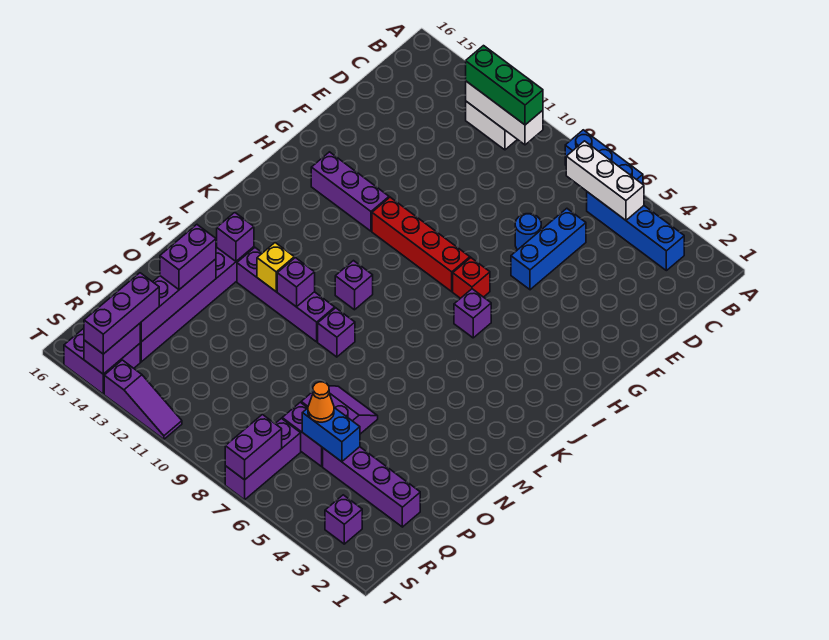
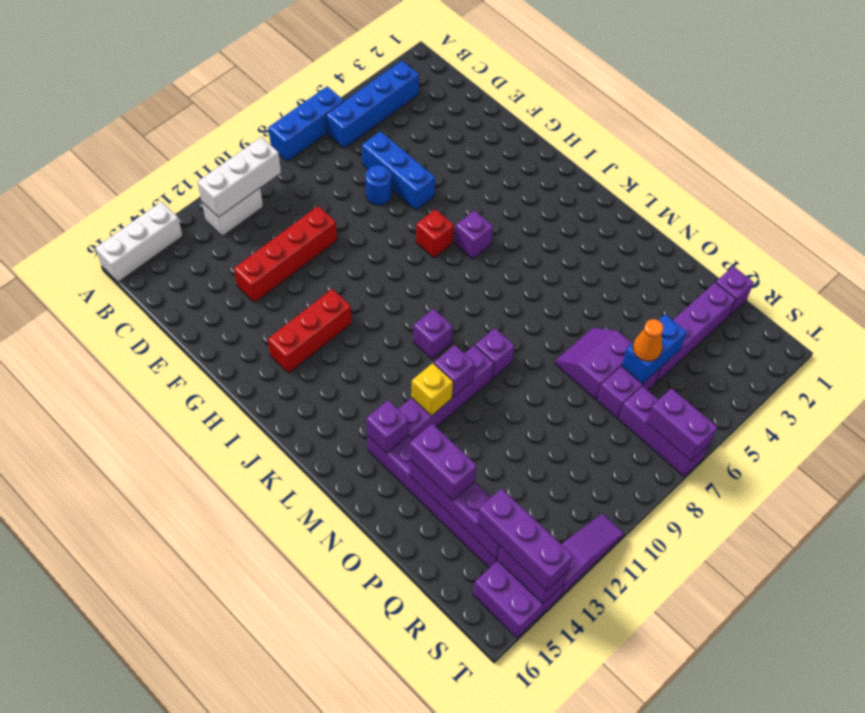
white 1x3 brick [566,141,644,220] -> white 1x3 brick moved to [95,202,183,282]
green 1x3 brick [466,46,543,125] -> none
red 1x4 brick [372,197,470,292] -> red 1x4 brick moved to [234,206,337,303]
purple 1x3 brick [311,152,389,231] -> red 1x3 brick [268,289,352,373]
purple 1x1 brick [325,495,362,544] -> purple 1x1 brick moved to [716,266,754,315]

